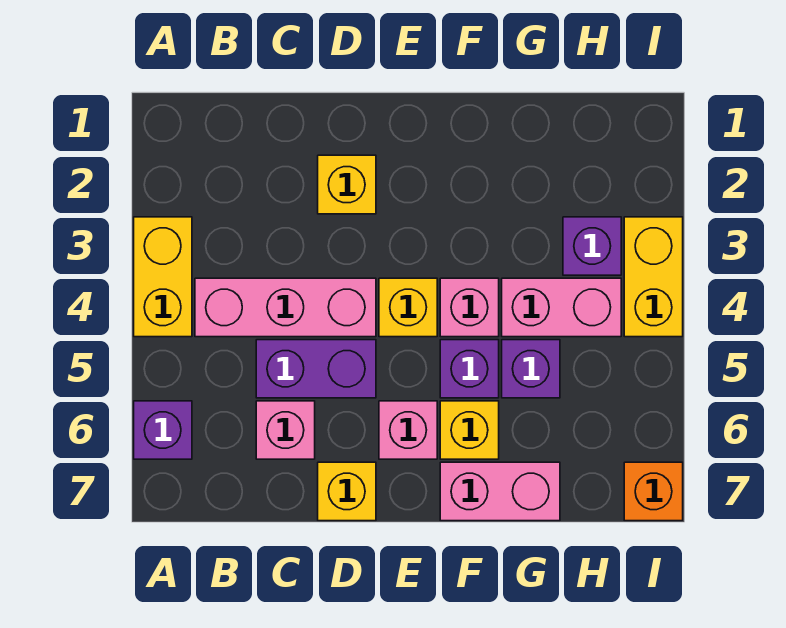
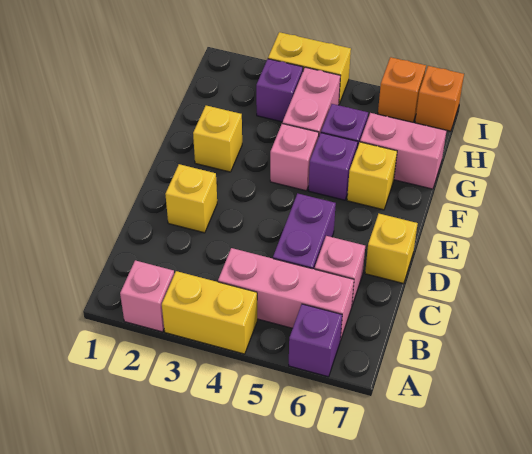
pink 1x3 brick [195,278,376,337] -> pink 1x3 brick turned to [218,248,354,341]
yellow 1x1 brick [379,278,437,337] -> yellow 1x1 brick moved to [193,106,242,172]
pink 1x1 brick [379,401,437,459] -> pink 1x1 brick moved to [120,260,174,332]
pink 1x2 brick [440,462,560,521] -> pink 1x2 brick turned to [360,113,446,189]
none -> orange 1x1 brick [378,57,426,122]

